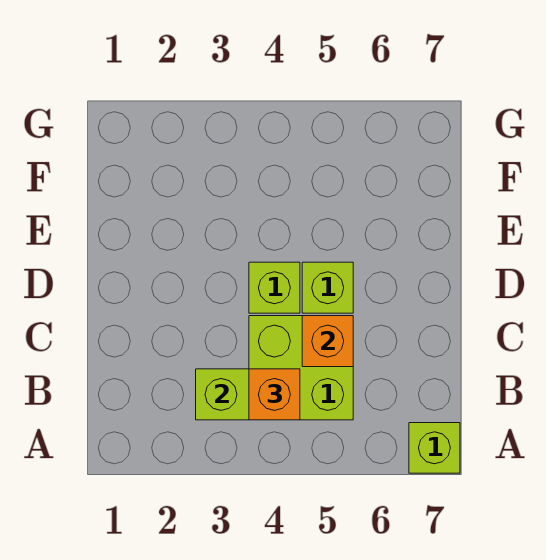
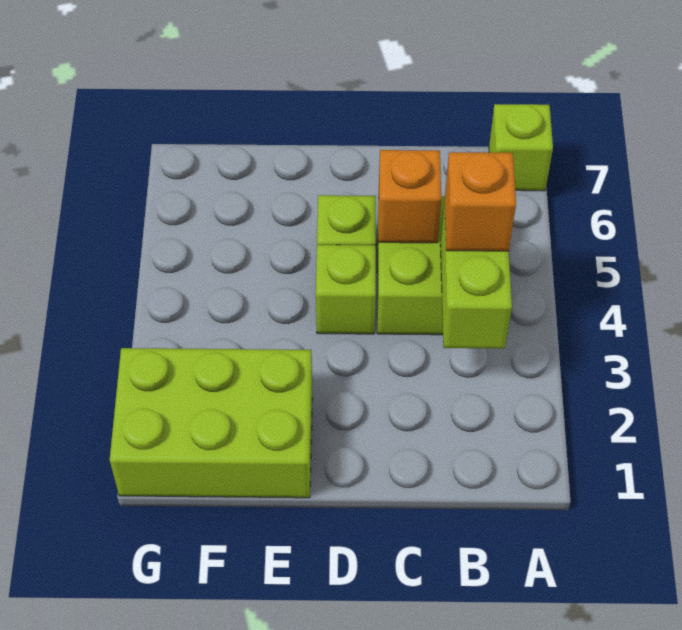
none -> lime 2x3 brick [110,348,312,498]

